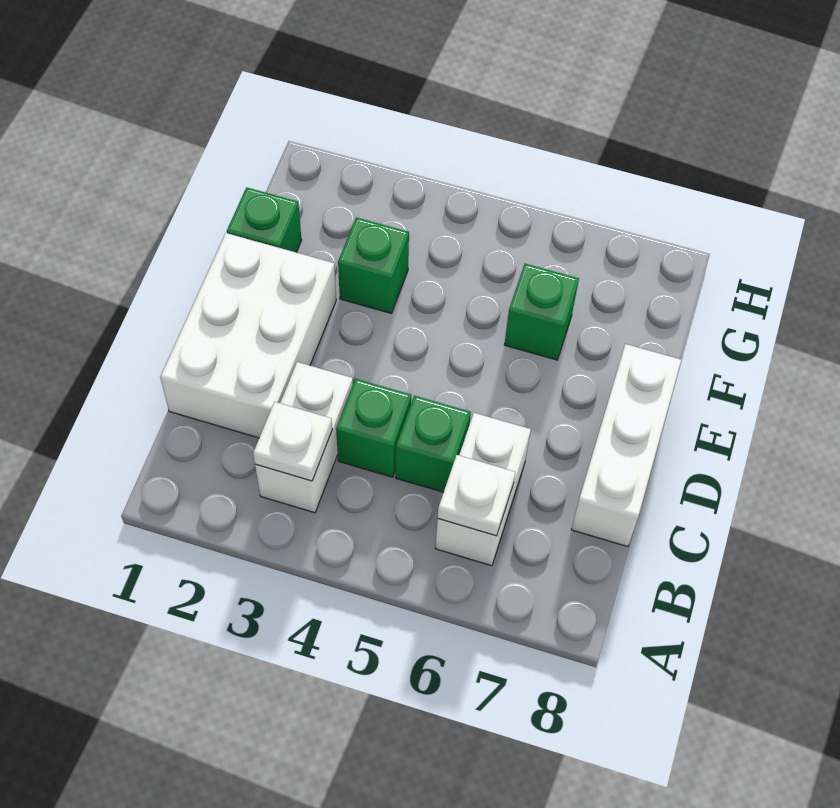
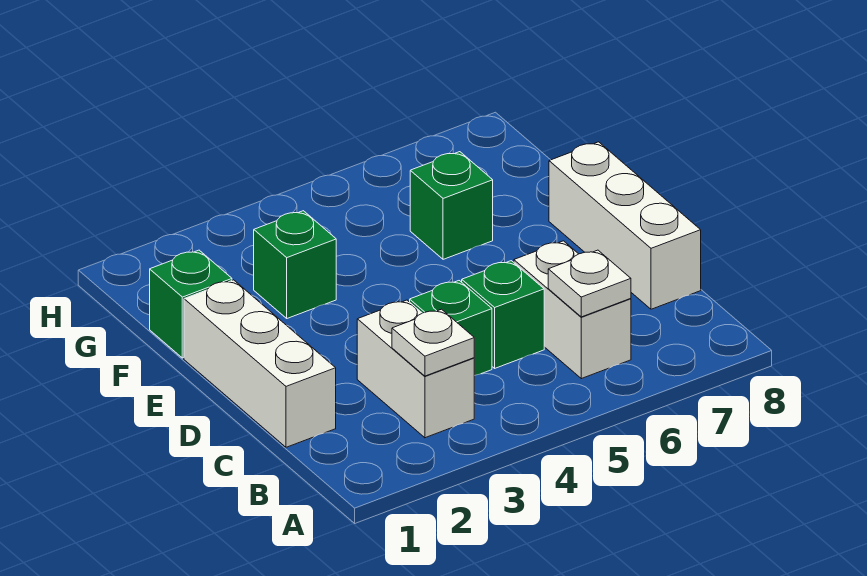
white 2x3 brick [160,233,336,438] -> white 1x3 brick [184,280,336,447]

